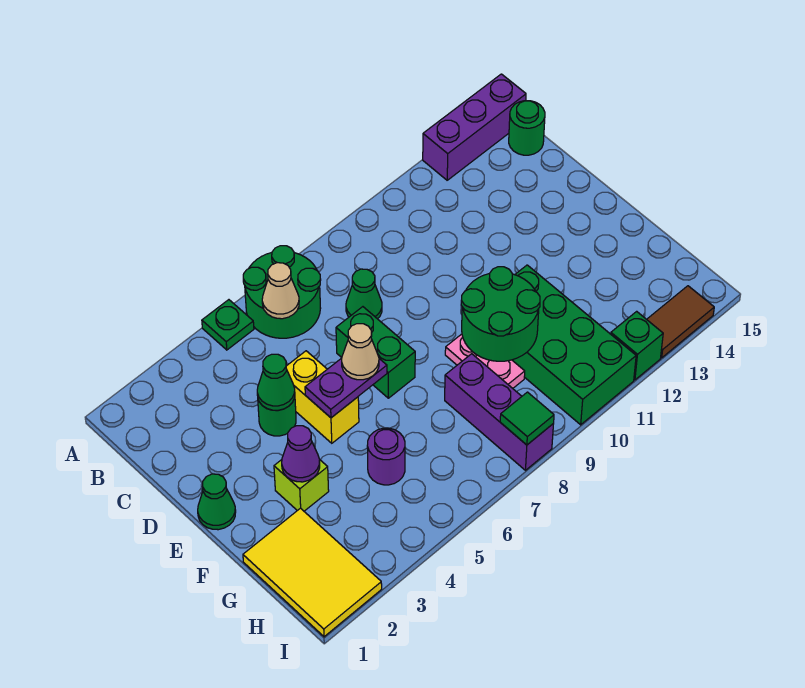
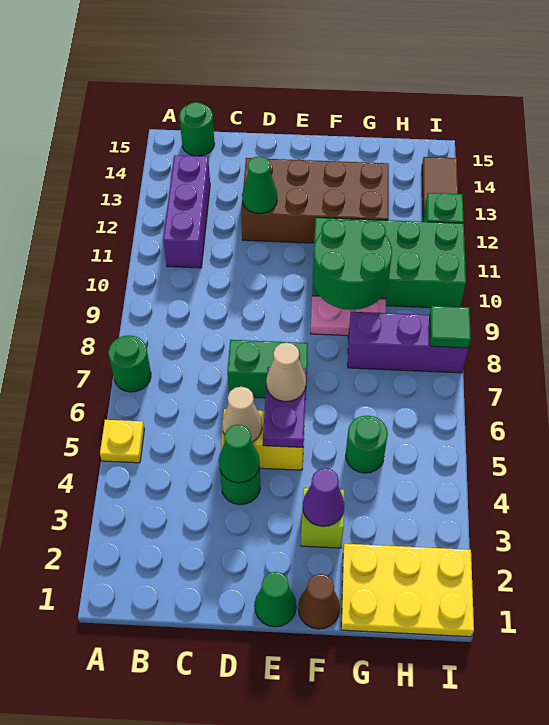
green 1x1 plate [202,300,254,350] -> yellow 1x1 plate [100,420,144,463]
green 2x2 round brick [243,246,321,338] -> green 1x1 round brick [109,335,151,392]
purple 1x3 brick [423,74,526,180] -> purple 1x3 brick moved to [163,155,210,268]
tan 1x1 cone [262,263,299,319] -> tan 1x1 cone moved to [222,387,262,442]
green 1x1 cone [346,269,382,319] -> green 1x1 cone moved to [242,156,277,214]
none -> brown 2x4 brick [241,158,389,243]
none -> brown 1x1 cone [298,574,340,629]
yellow 2x3 tile [243,508,382,637] -> yellow 2x3 plate [341,544,474,637]
purple 1x1 round brick [367,428,405,485] -> green 1x1 round brick [346,416,388,473]

